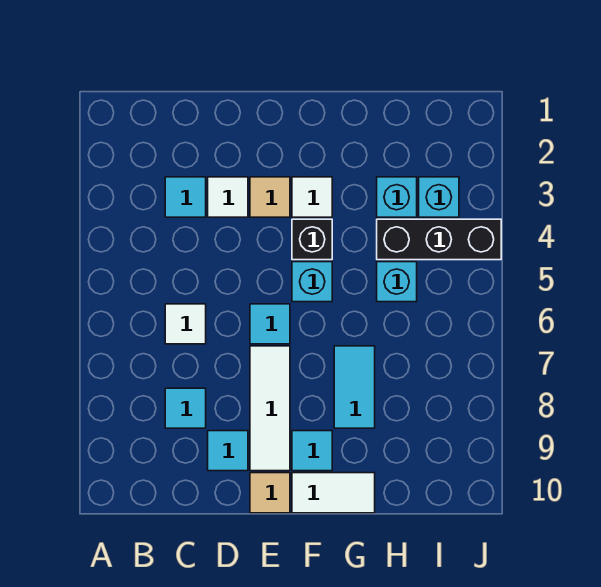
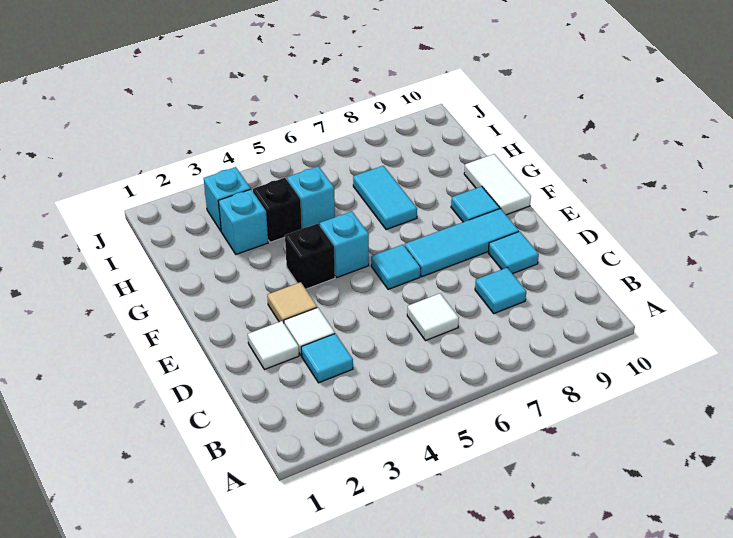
white 1x3 tile [250,346,290,471] -> cyan 1x3 tile [405,209,519,277]
tan 1x1 tile [250,473,290,513] -> none
white 1x1 tile [292,177,332,217] -> white 1x1 tile moved to [248,321,299,370]
cyan 1x2 tile [334,346,375,428] -> cyan 1x2 tile turned to [353,166,417,230]
black 1x3 brick [377,219,501,260] -> black 1x1 brick [253,178,302,242]

